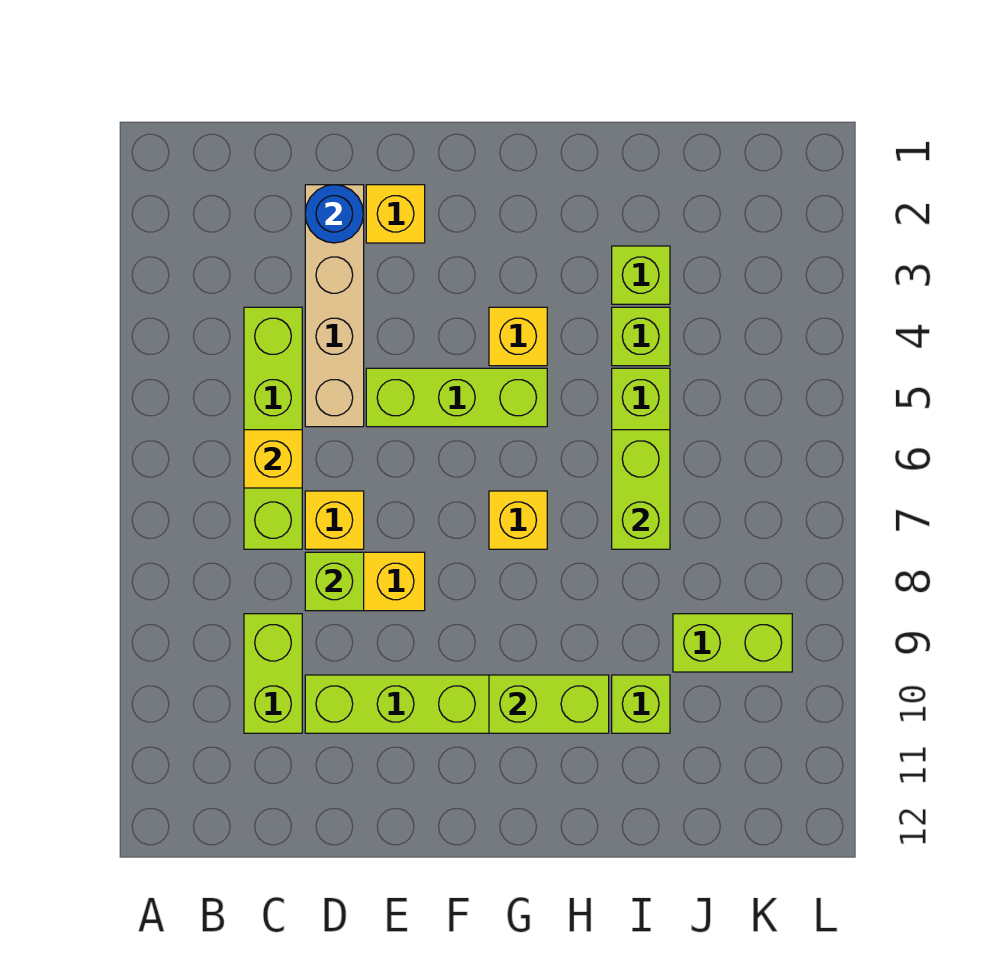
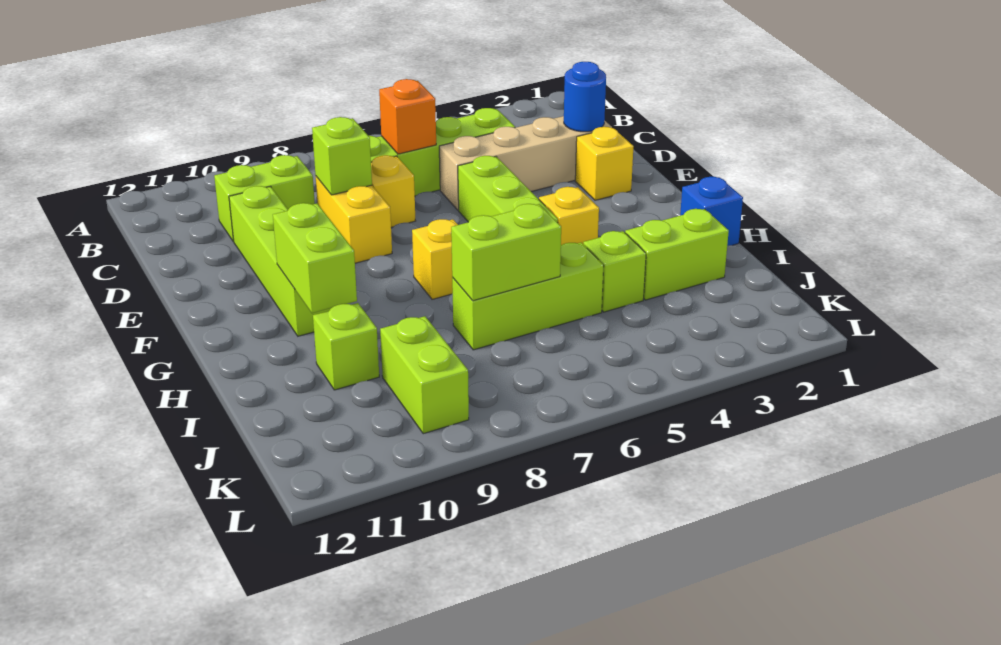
yellow 1x1 brick [244,430,302,488] -> orange 1x1 brick [379,79,436,154]
none -> blue 1x1 brick [680,177,743,246]
lime 1x1 brick [612,246,670,304] -> lime 1x2 brick [625,209,729,300]

